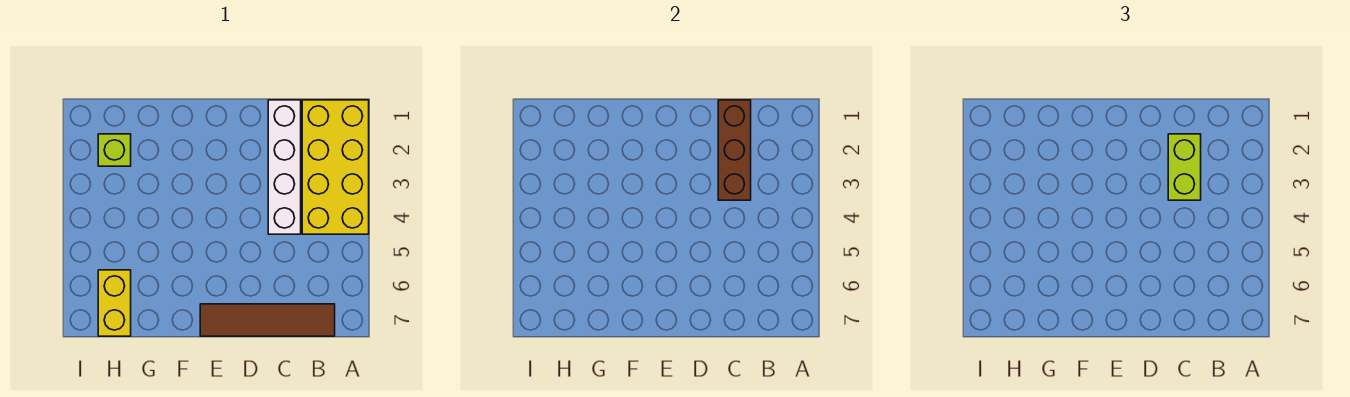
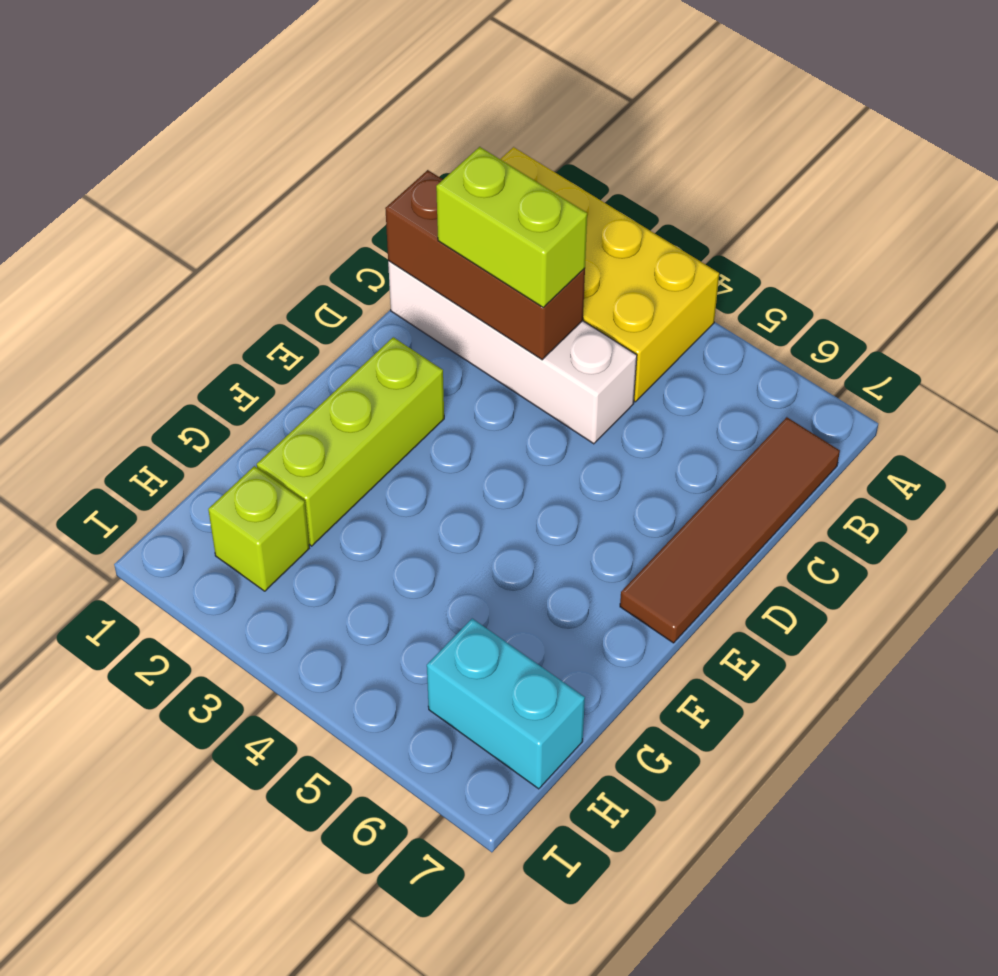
none -> lime 1x3 brick [257,337,444,546]
yellow 1x2 brick [98,270,131,336] -> cyan 1x2 brick [427,619,585,789]

